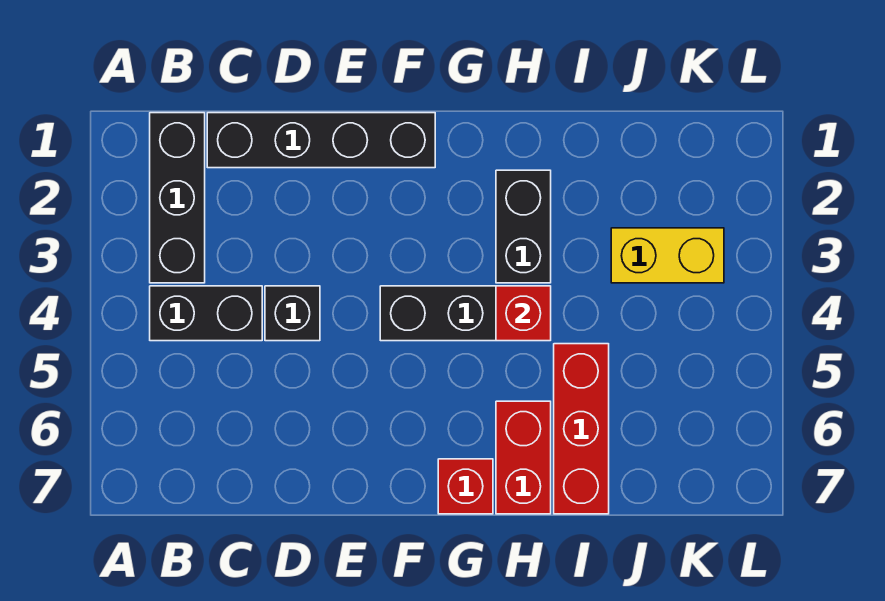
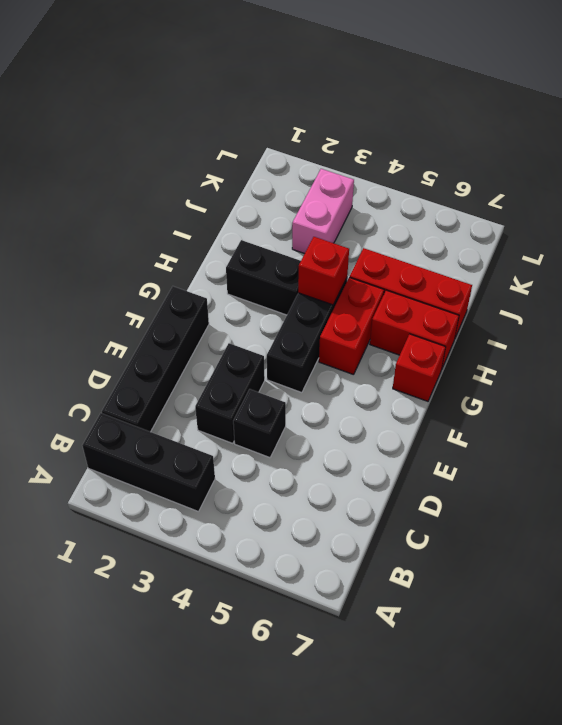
black 1x2 brick [150,286,262,341] -> black 1x2 brick moved to [195,343,265,443]
none -> red 1x2 brick [319,277,384,375]
yellow 1x2 brick [611,228,724,283] -> pink 1x2 brick [292,169,354,254]

